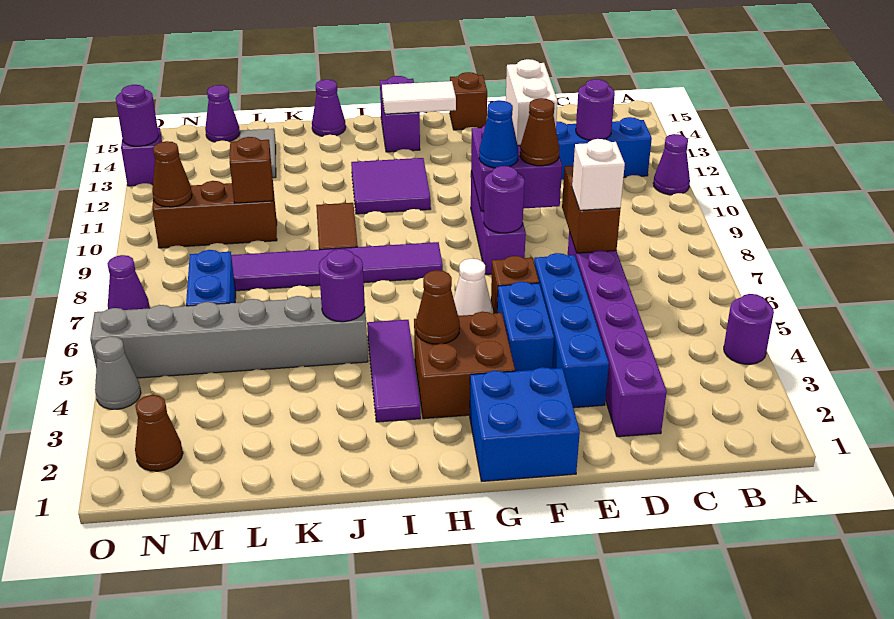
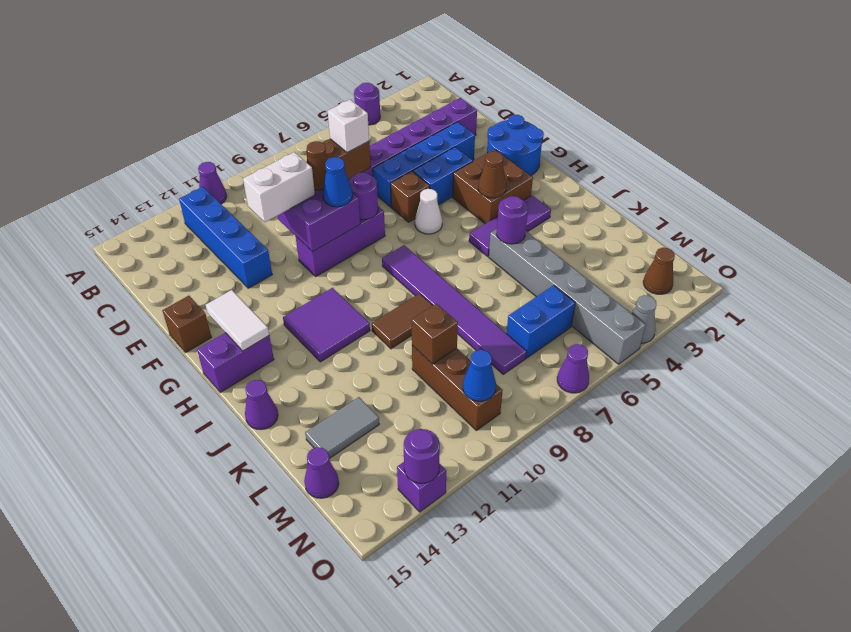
purple 1x1 round brick [576,79,615,140] -> none
blue 2x2 brick [470,367,580,481] -> blue 2x2 round brick [487,115,544,176]
brown 1x1 cone [152,141,192,207] -> blue 1x1 cone [463,350,496,401]

